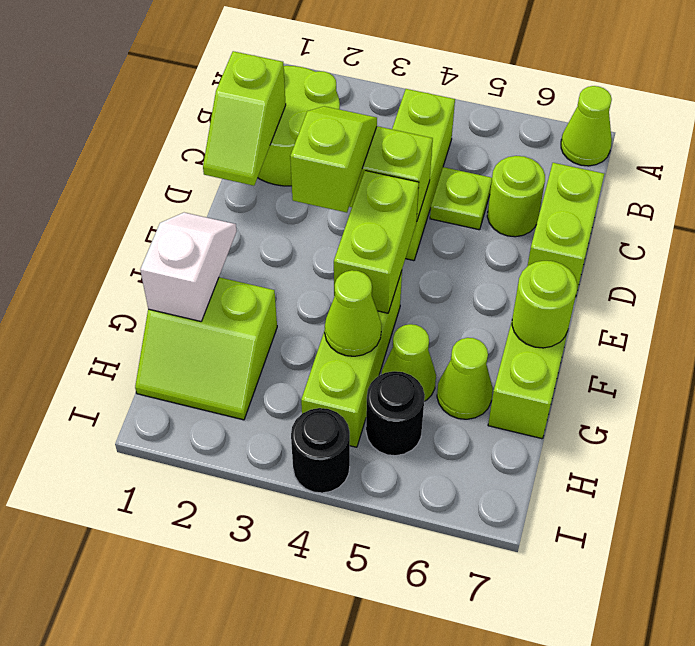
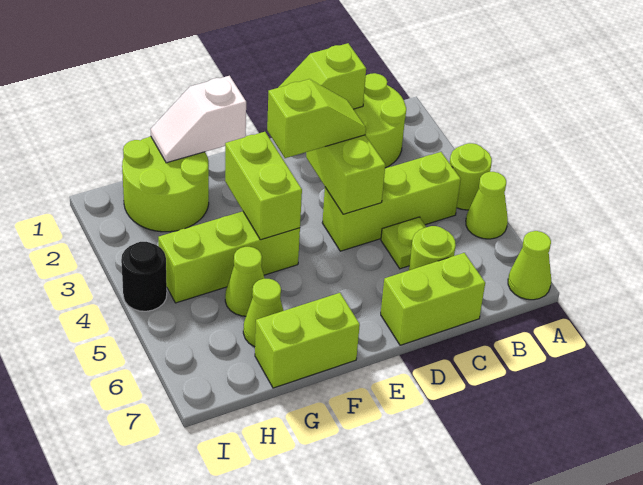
lime 1x2 brick [334,171,419,313] -> lime 1x2 brick turned to [225,132,302,240]
white 1x2 slope [140,212,237,321] -> white 1x2 slope turned to [151,76,246,163]
lime 1x1 round brick [512,261,577,348] -> lime 1x1 round brick moved to [450,143,492,210]
lime 2x2 slope [135,277,277,420] -> lime 2x2 round brick [122,136,209,232]
lime 1x1 cone [325,270,382,356] -> lime 1x1 cone moved to [466,172,508,239]
black 1x1 round brick [366,371,425,456] -> none

